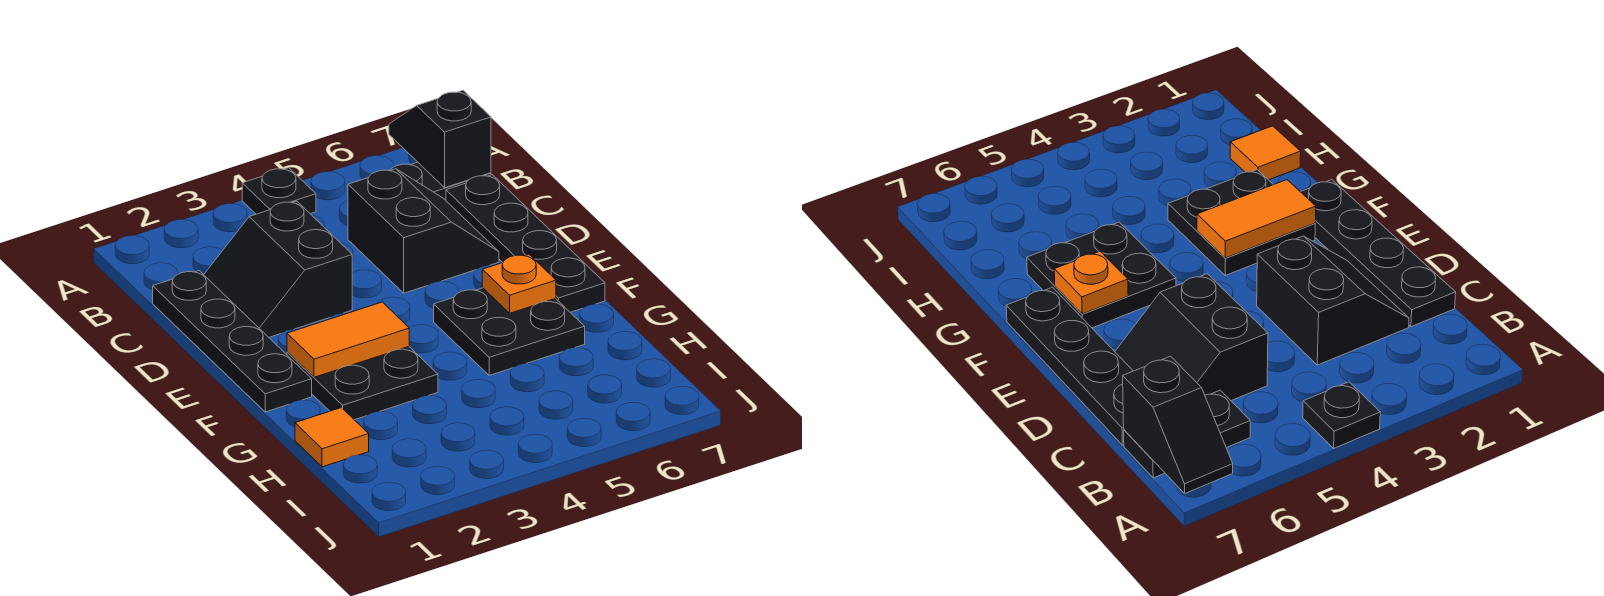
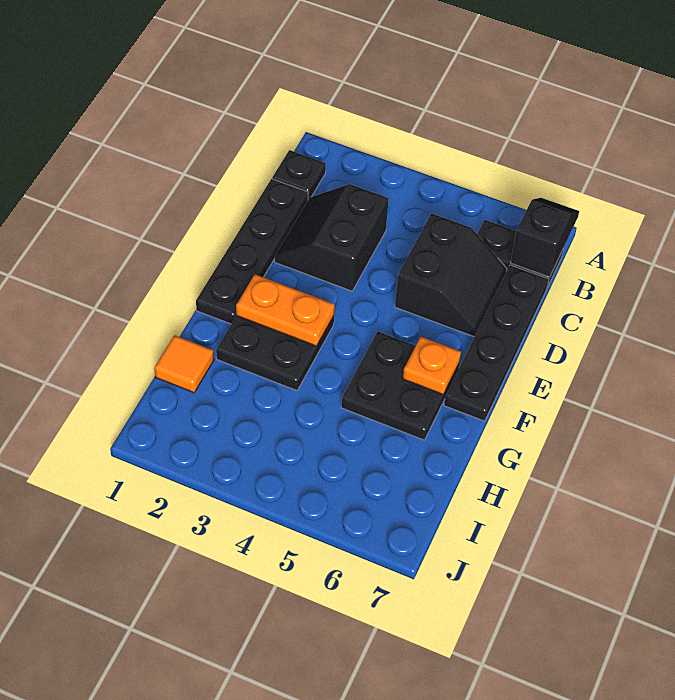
black 1x1 plate [242,168,316,214] -> black 1x1 plate moved to [272,150,326,200]
orange 1x2 tile [287,302,409,377] -> orange 1x2 plate [236,274,335,346]

